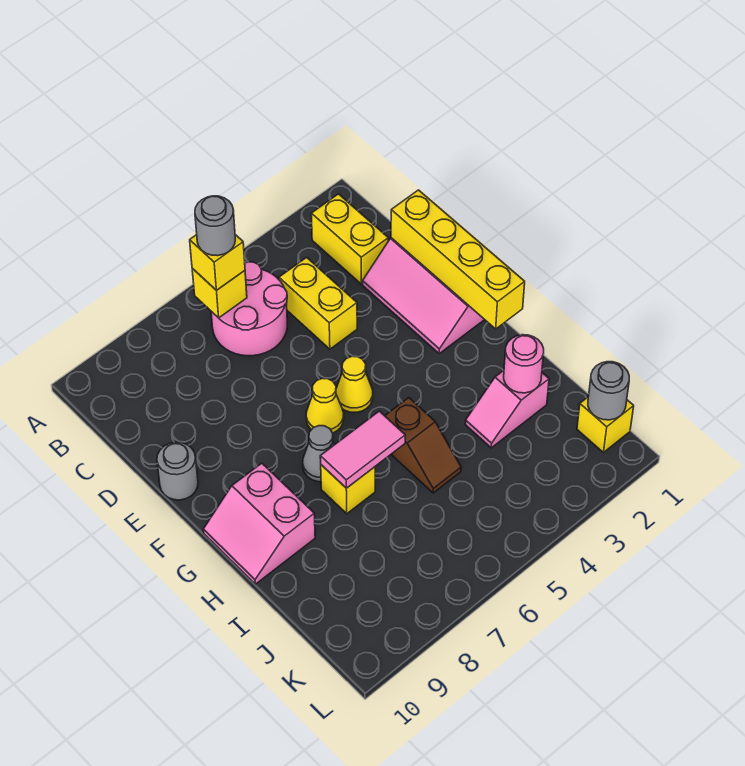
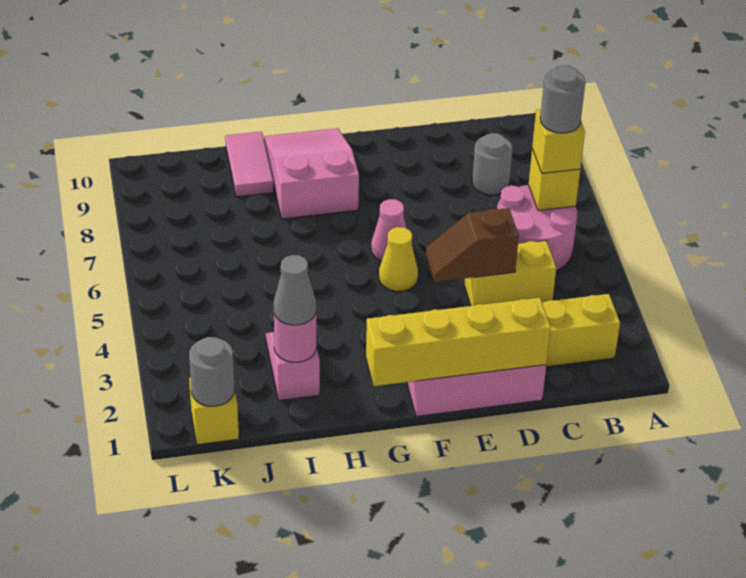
grey 1x1 round brick [157,442,198,500] -> grey 1x1 round brick moved to [472,133,513,195]
yellow 1x1 cone [306,378,344,433] -> pink 1x1 cone [371,199,406,261]
grey 1x1 cone [303,426,334,482] -> grey 1x1 cone moved to [274,255,316,325]
pink 2x2 slope [203,463,315,584] -> pink 2x3 slope [264,128,359,219]
brown 1x2 slope [385,398,461,493] -> brown 1x2 slope moved to [426,208,519,282]
pink 1x2 tile [320,411,405,488] -> pink 1x2 tile moved to [225,132,273,197]
yellow 1x1 brick [321,465,375,514] -> none

